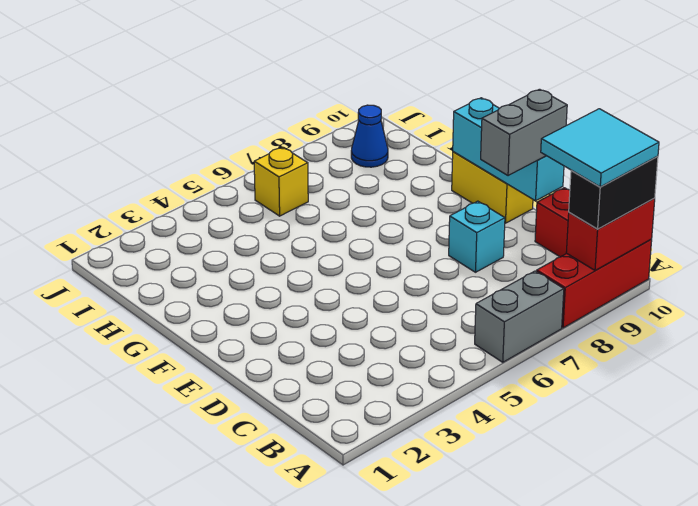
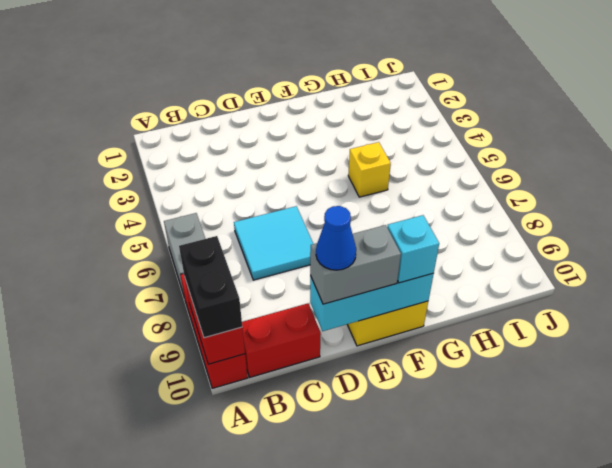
cyan 2x2 tile [541,109,659,187] -> cyan 2x2 tile moved to [234,206,313,280]
cyan 1x1 brick [449,201,505,272] -> cyan 1x1 brick moved to [387,215,439,283]
grey 1x2 brick [481,89,567,176] -> grey 1x2 brick turned to [310,225,401,304]
yellow 1x1 brick [254,147,308,216] -> yellow 1x1 brick moved to [348,142,391,197]
blue 1x1 cone [351,105,388,167] -> blue 1x1 cone moved to [316,206,356,270]

